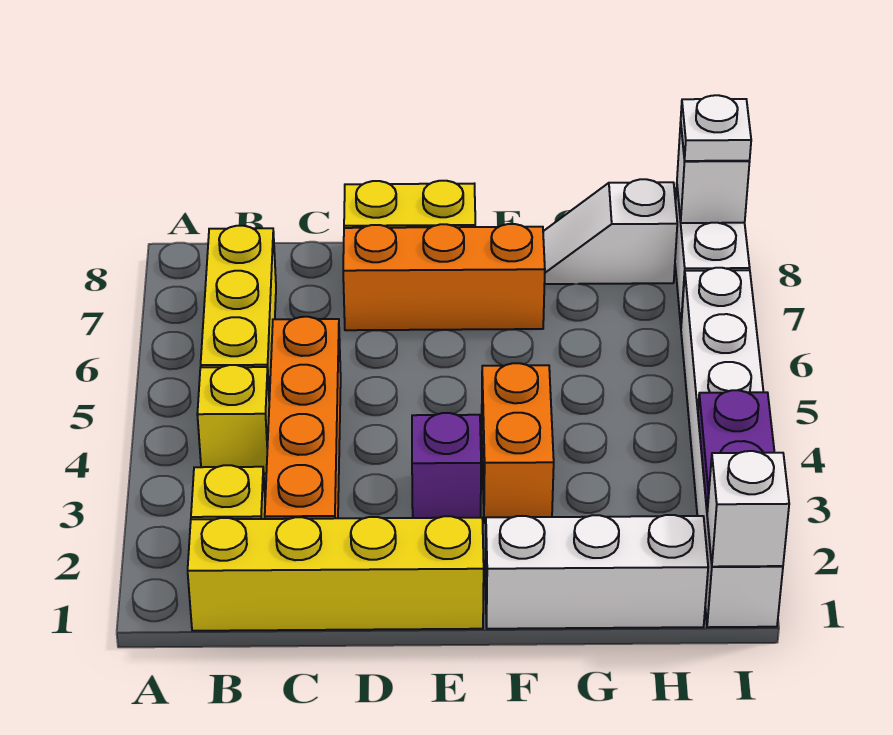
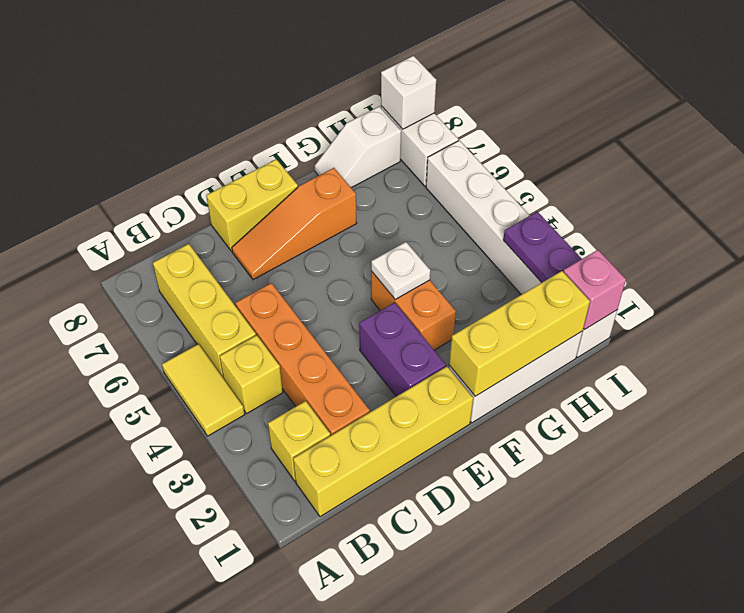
none -> yellow 1x2 tile [162,344,245,436]
orange 1x3 brick [343,224,545,330] -> orange 1x3 slope [232,168,357,280]
purple 1x1 brick [412,413,481,518] -> purple 1x2 brick [359,303,446,396]
none -> yellow 1x3 brick [449,271,590,396]
white 1x1 brick [707,451,789,567] -> pink 1x1 brick [563,250,626,329]
white 1x1 plate [681,95,751,161] -> white 1x1 plate moved to [371,242,430,299]

